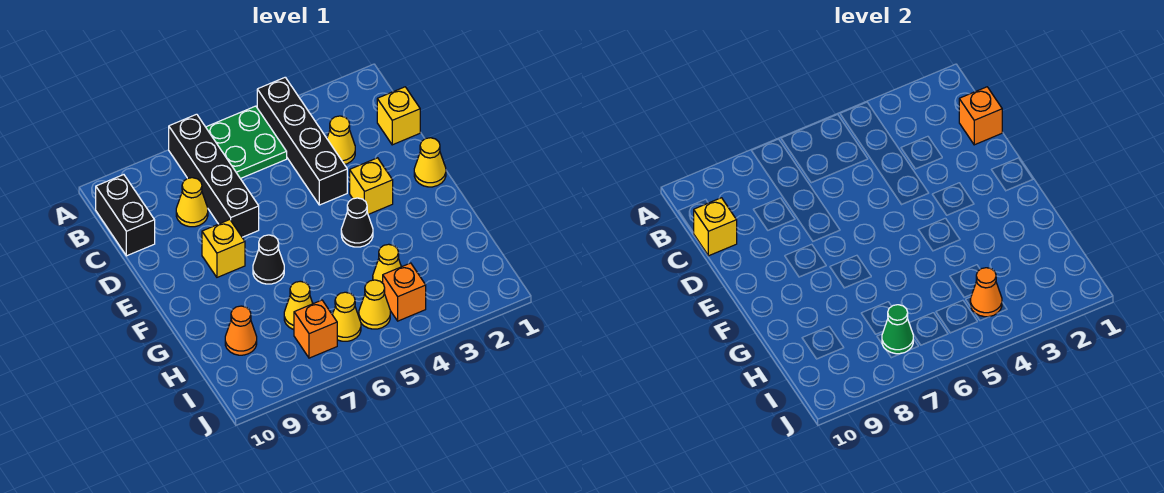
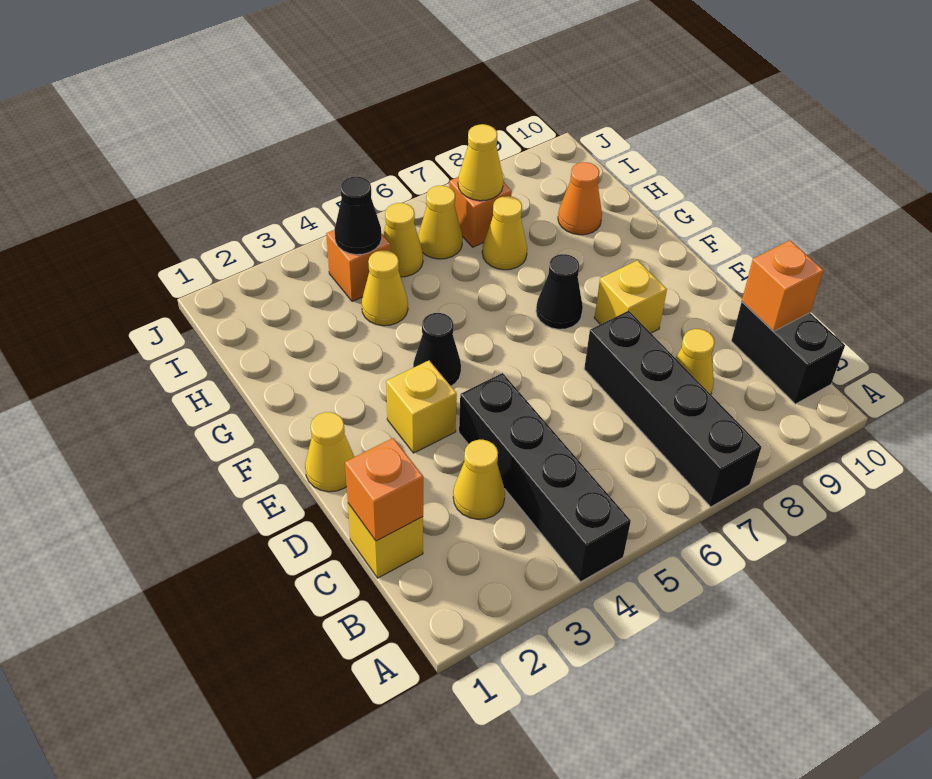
green 2x2 plate [206,106,287,179] -> none
yellow 1x1 brick [694,198,737,256] -> orange 1x1 brick [742,240,824,331]
orange 1x1 cone [970,268,1002,317] -> black 1x1 cone [335,177,382,255]
green 1x1 cone [882,305,913,354] -> yellow 1x1 cone [458,124,503,201]

